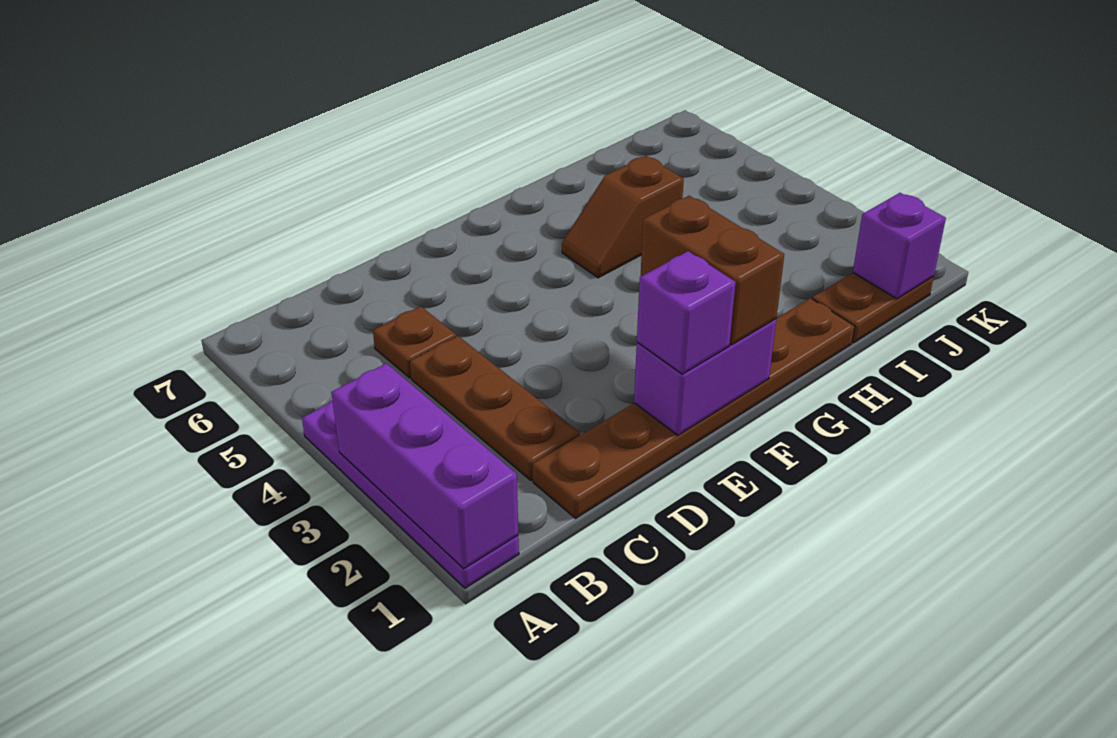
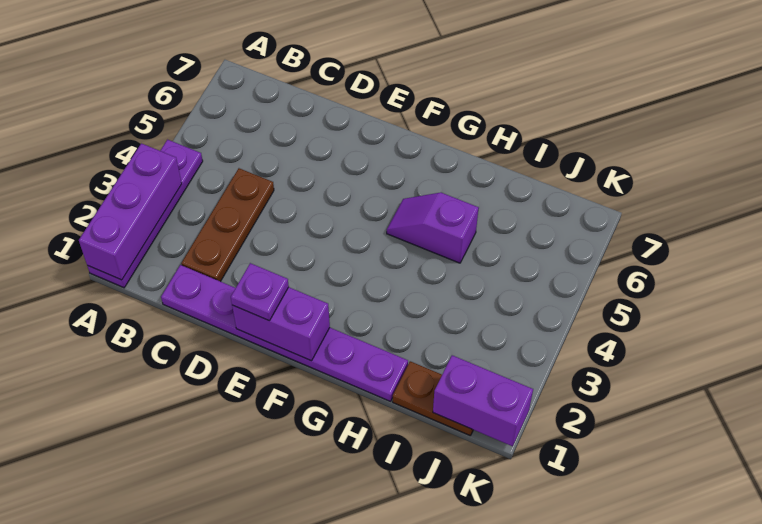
brown 1x6 plate [533,298,855,518] -> purple 1x6 plate [161,265,408,401]
brown 1x1 plate [373,306,456,378] -> none
purple 1x1 brick [637,251,736,374] -> purple 1x1 plate [231,263,289,321]
brown 1x2 brick [641,196,784,345] -> none
brown 1x2 slope [562,156,684,278] -> purple 1x2 slope [387,192,479,263]
purple 1x1 brick [853,193,946,299] -> purple 1x2 brick [433,355,533,446]

